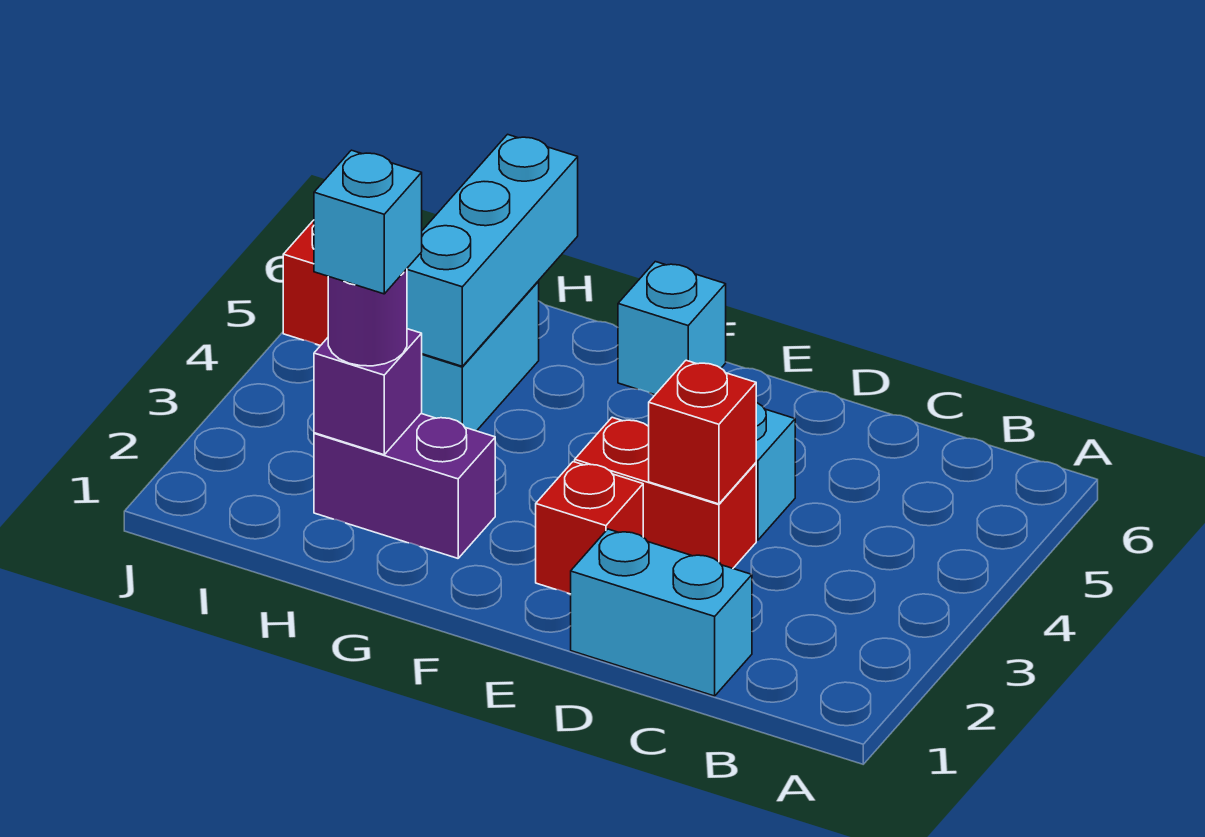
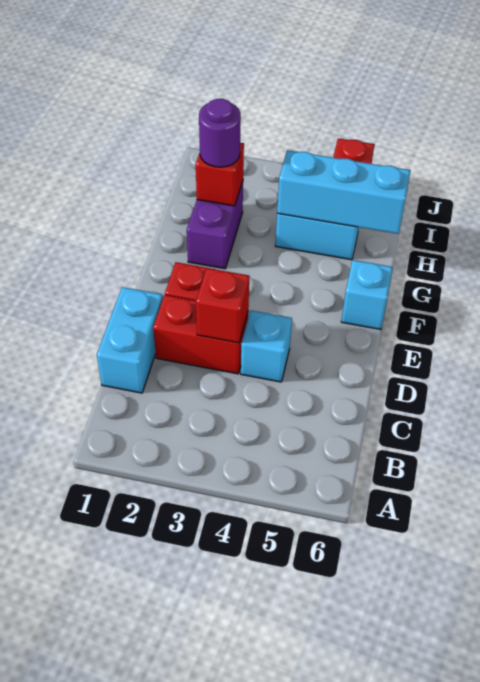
red 1x2 brick [575,417,756,568] -> red 1x2 brick turned to [153,295,248,374]
purple 1x1 brick [314,329,422,455] -> red 1x1 brick [196,143,244,206]
cyan 1x1 brick [314,150,422,294] -> none

